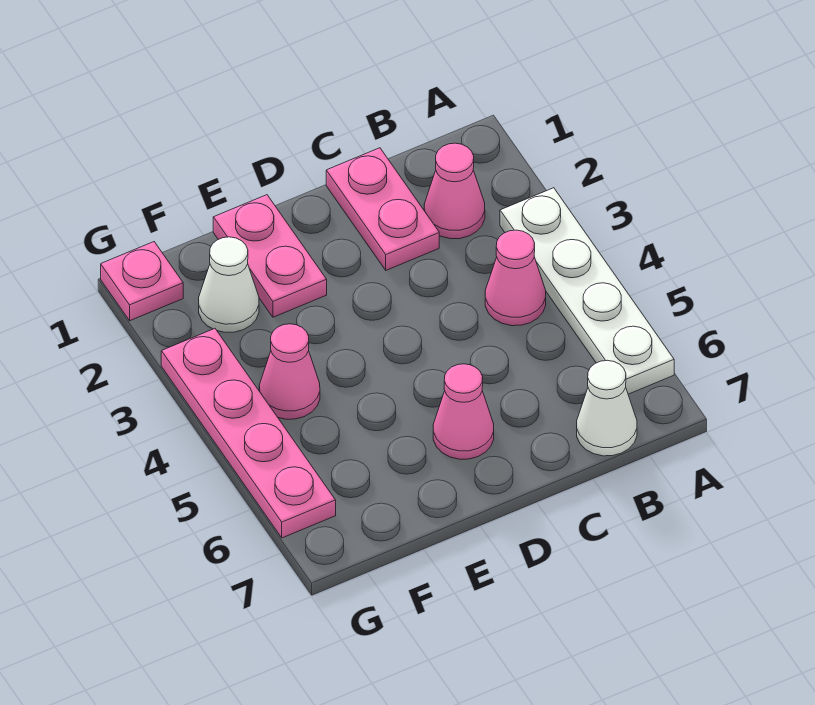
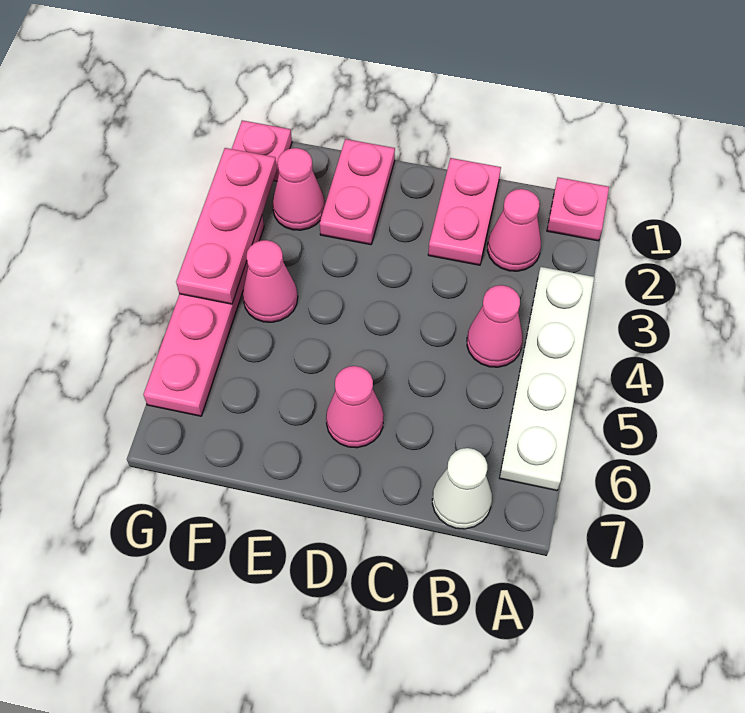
none -> pink 1x1 plate [547,177,609,241]
white 1x1 cone [199,237,259,332] -> pink 1x1 cone [273,148,325,230]
none -> pink 1x3 plate [176,148,277,304]

